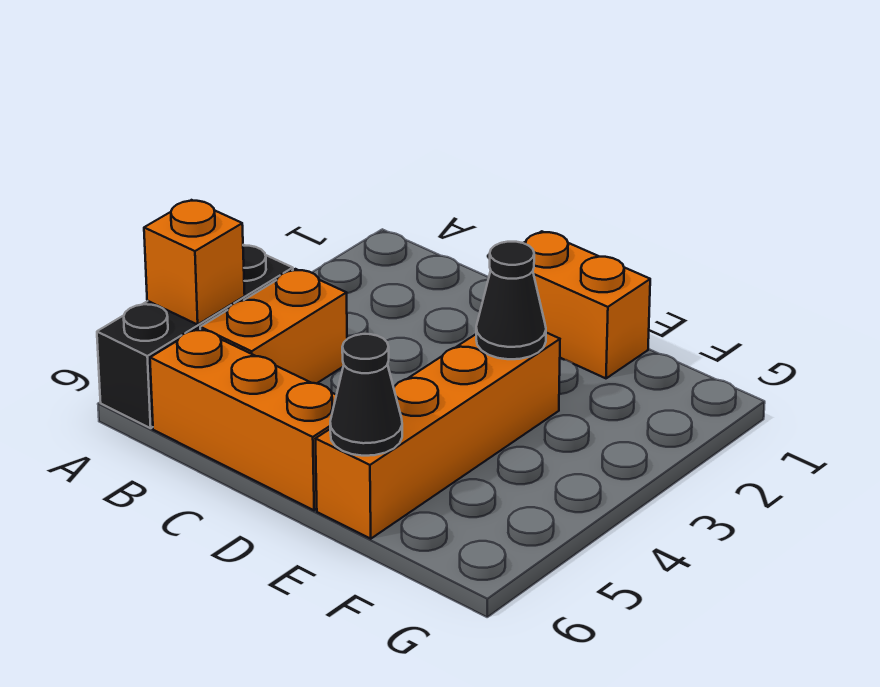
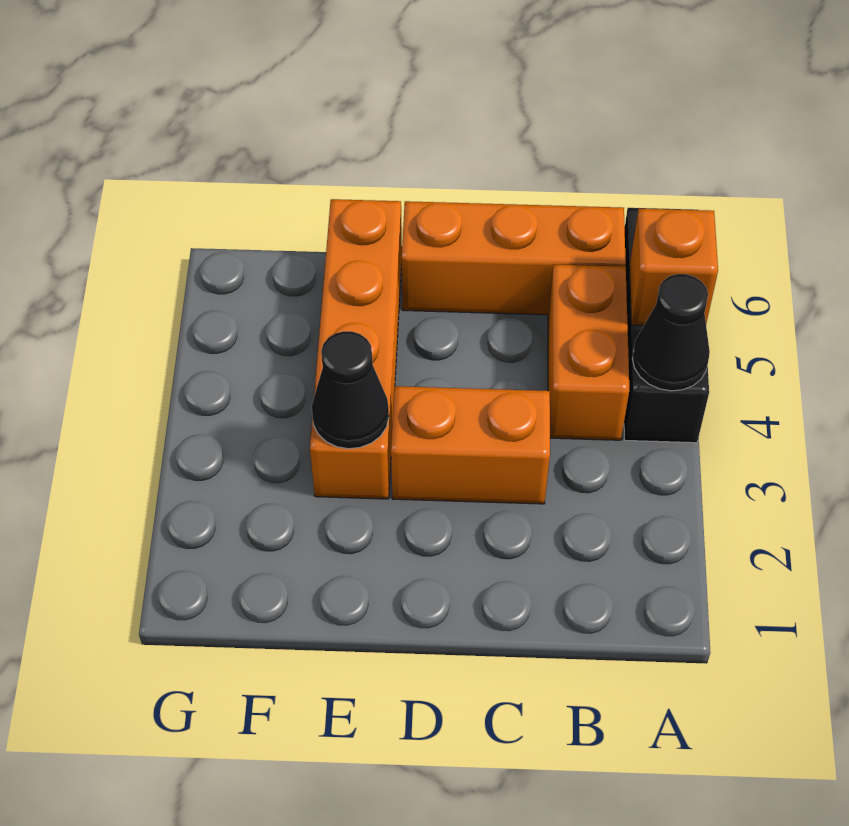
orange 1x2 brick [524,231,650,378] -> orange 1x2 brick moved to [391,386,550,504]
black 1x1 cone [330,334,402,456] -> black 1x1 cone moved to [632,274,710,391]

